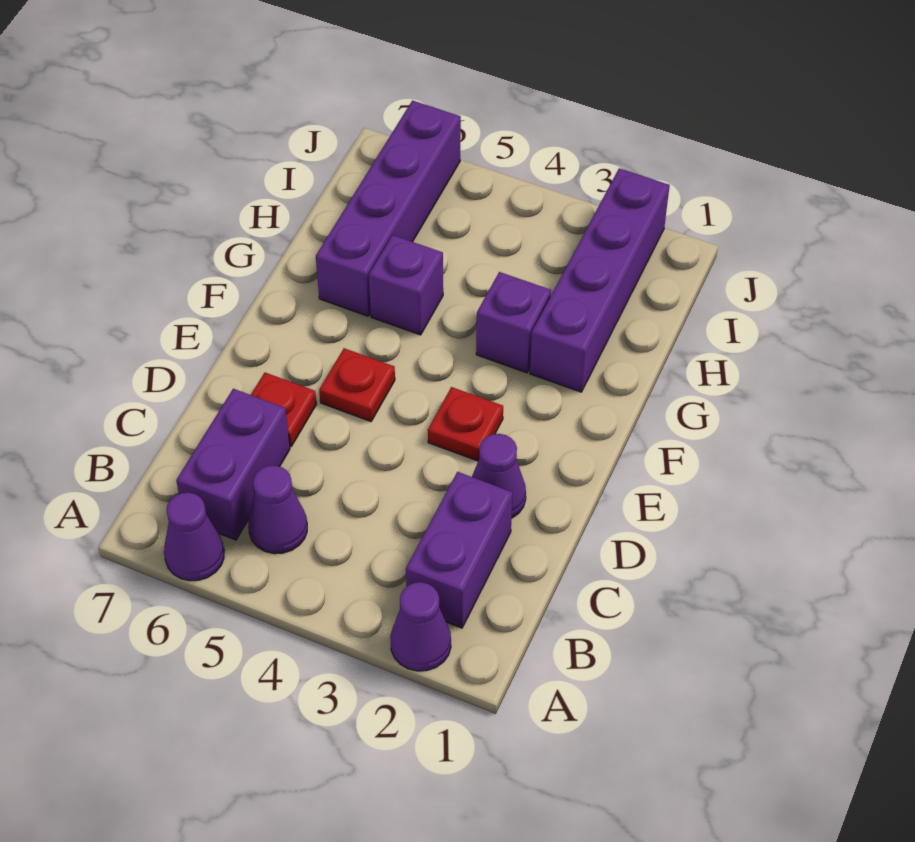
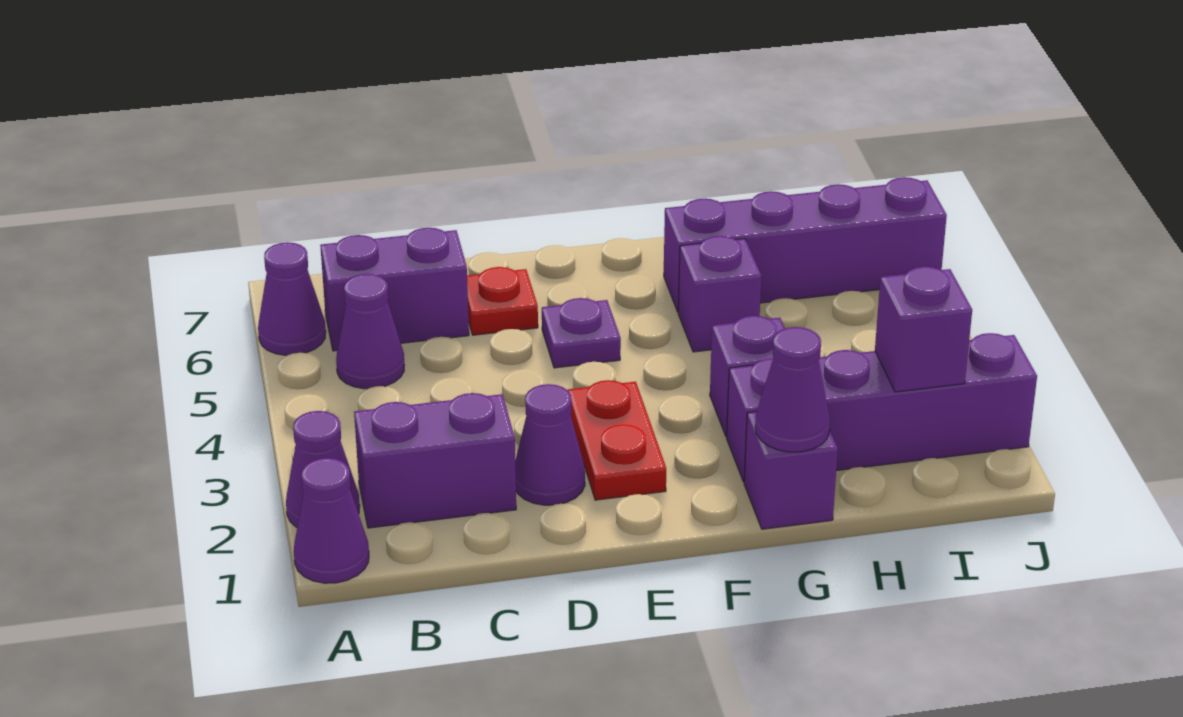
none -> purple 1x1 cone [294,458,369,583]
red 1x1 plate [428,387,503,461] -> red 1x2 plate [568,380,666,500]
red 1x1 plate [319,348,395,422] -> purple 1x1 plate [542,298,621,368]
none -> purple 1x1 brick [744,411,838,529]
none -> purple 1x1 cone [755,327,830,452]
none -> purple 1x1 brick [875,267,972,392]

